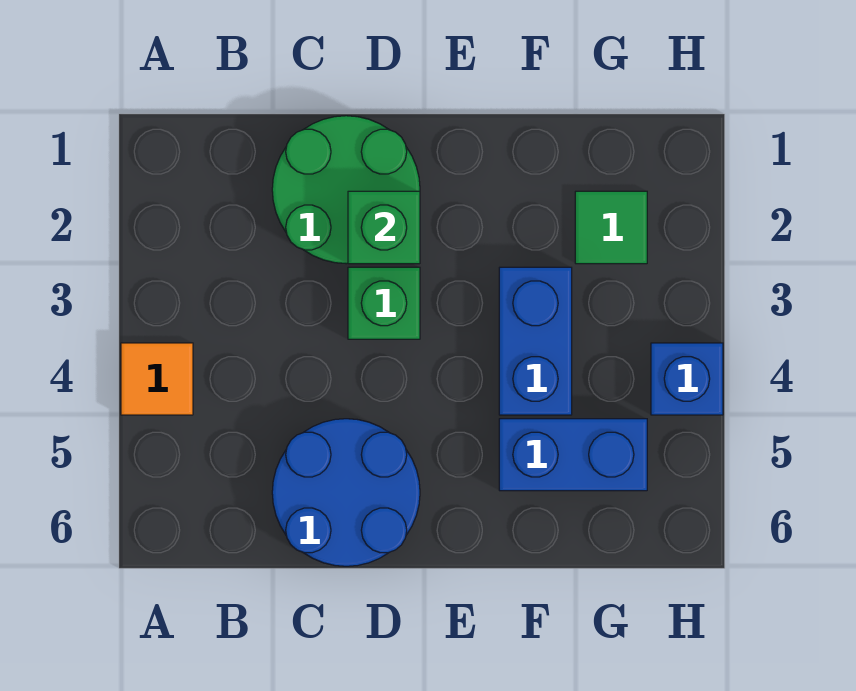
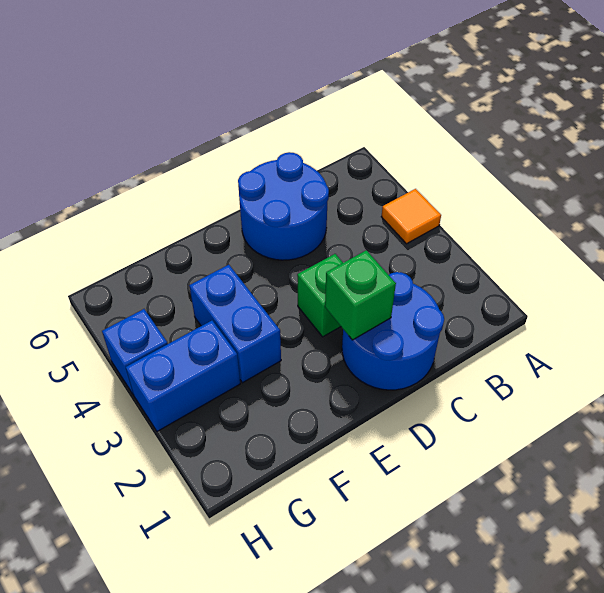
green 2x2 round brick [272,116,420,264] -> blue 2x2 round brick [342,272,444,390]
blue 1x2 brick [499,419,647,491] -> blue 1x2 brick moved to [126,321,240,431]
green 1x1 tile [575,191,647,264] -> none

